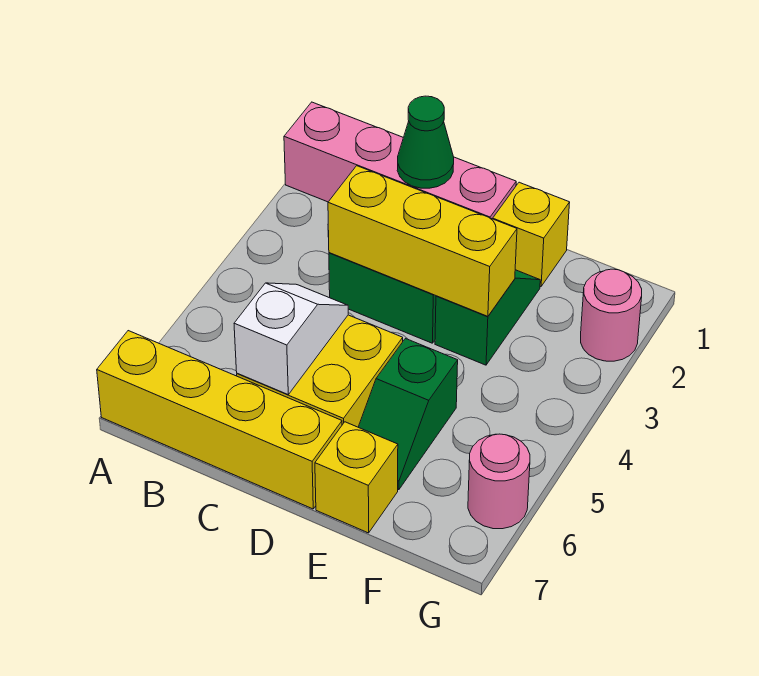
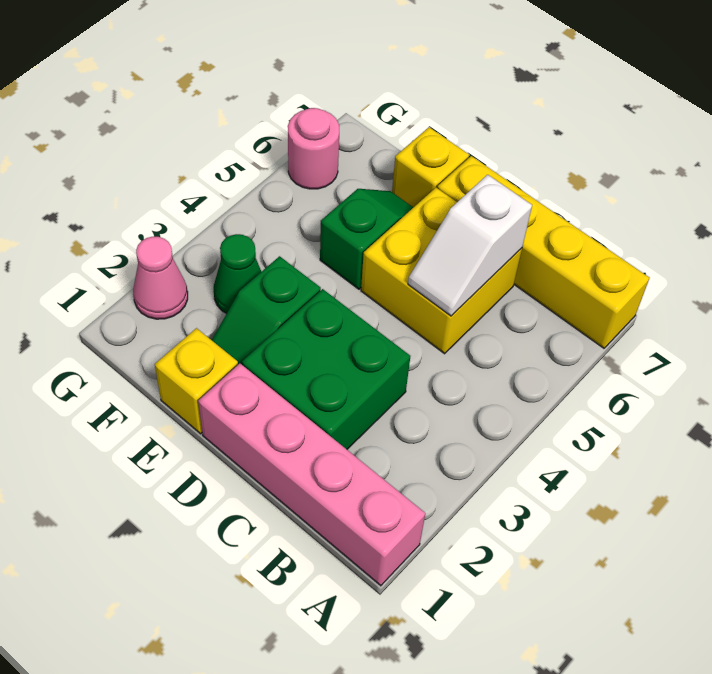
green 1x1 cone [397,96,454,188] -> green 1x1 cone moved to [214,234,261,314]
yellow 1x3 brick [328,166,517,316] -> none
pink 1x1 round brick [581,269,642,361] -> pink 1x1 cone [133,237,188,319]

